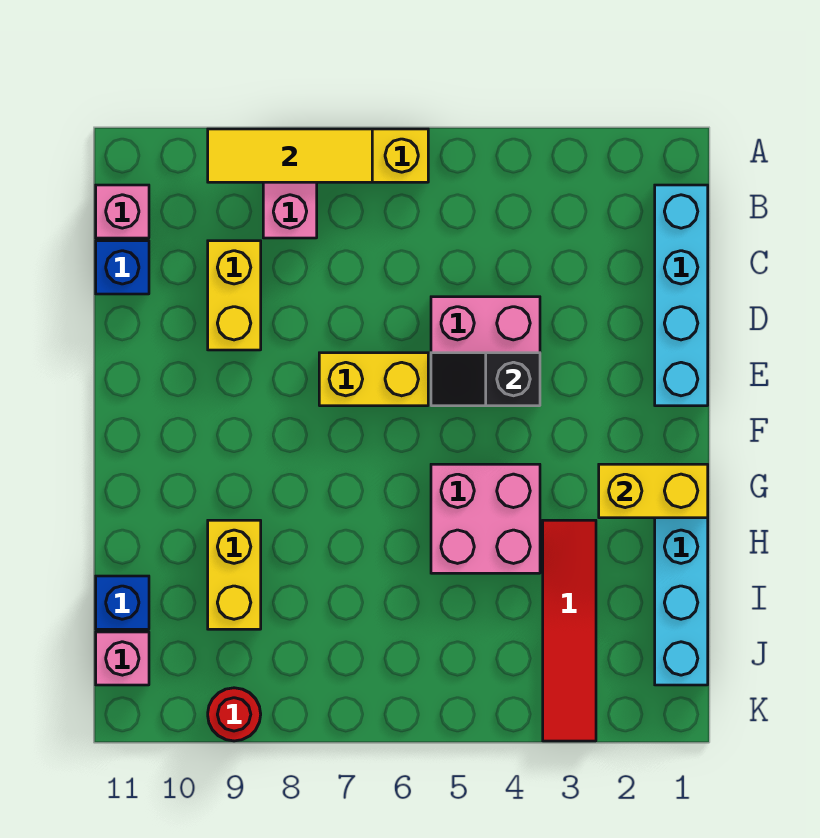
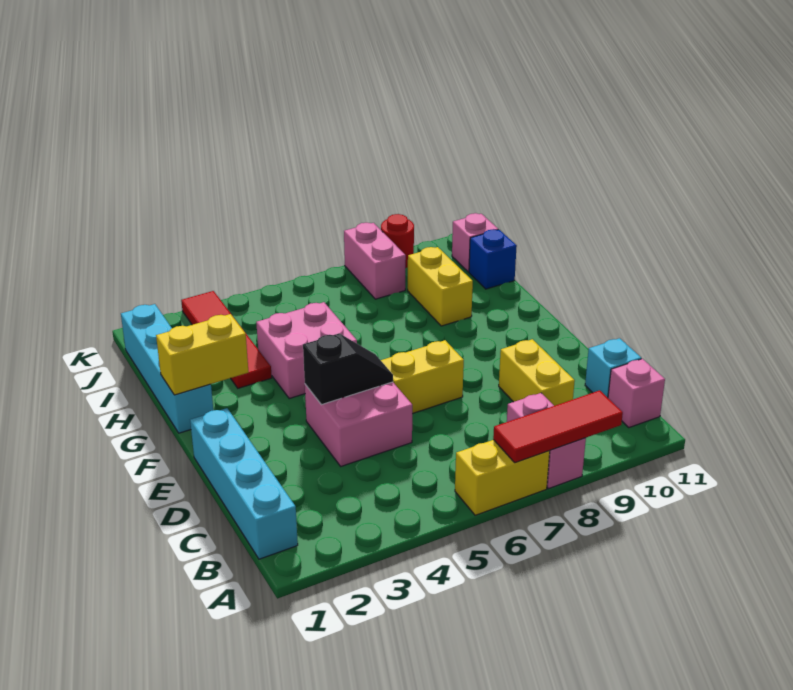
yellow 1x3 tile [208,129,372,182] -> red 1x3 tile [493,390,623,463]
blue 1x1 brick [96,241,149,294] -> cyan 1x1 brick [585,338,641,398]
none -> pink 1x2 brick [344,223,406,299]

